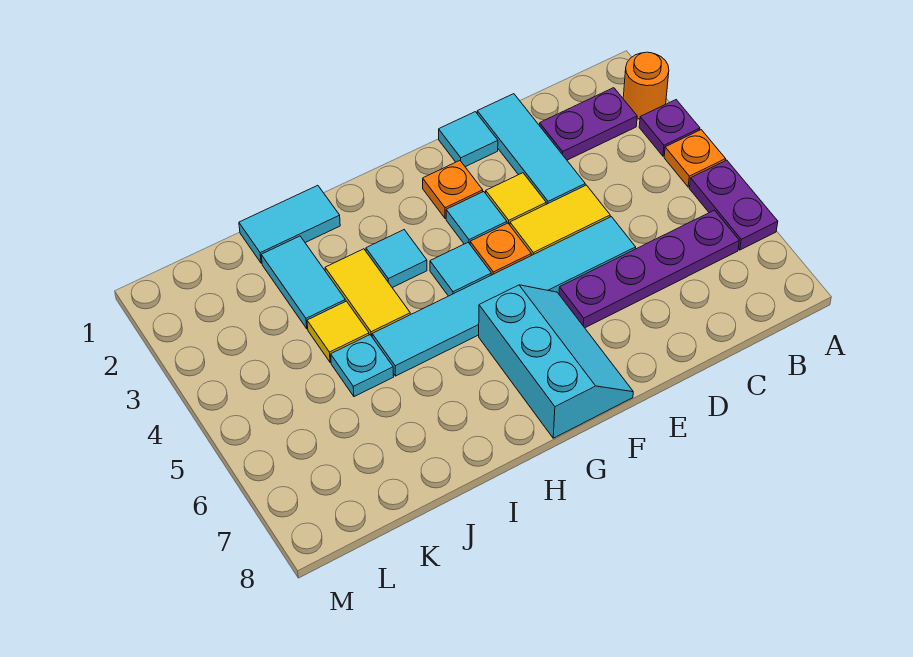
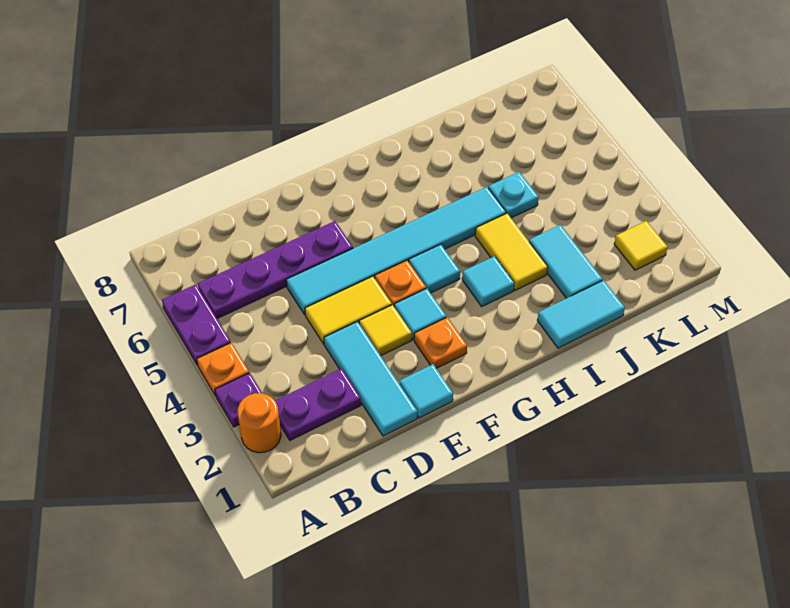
cyan 2x3 slope [479,285,633,438] -> none
yellow 1x1 tile [307,301,369,363] -> yellow 1x1 tile moved to [614,221,667,270]

